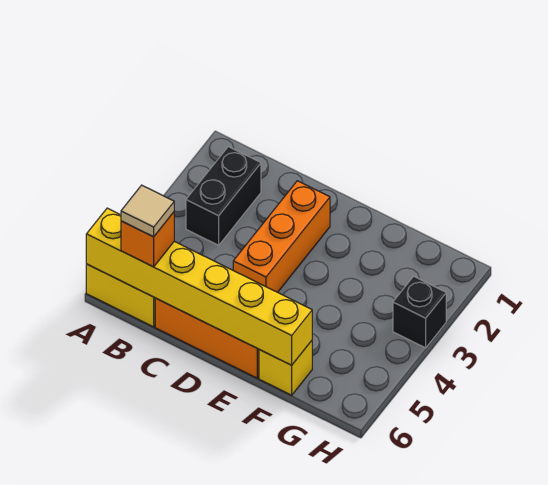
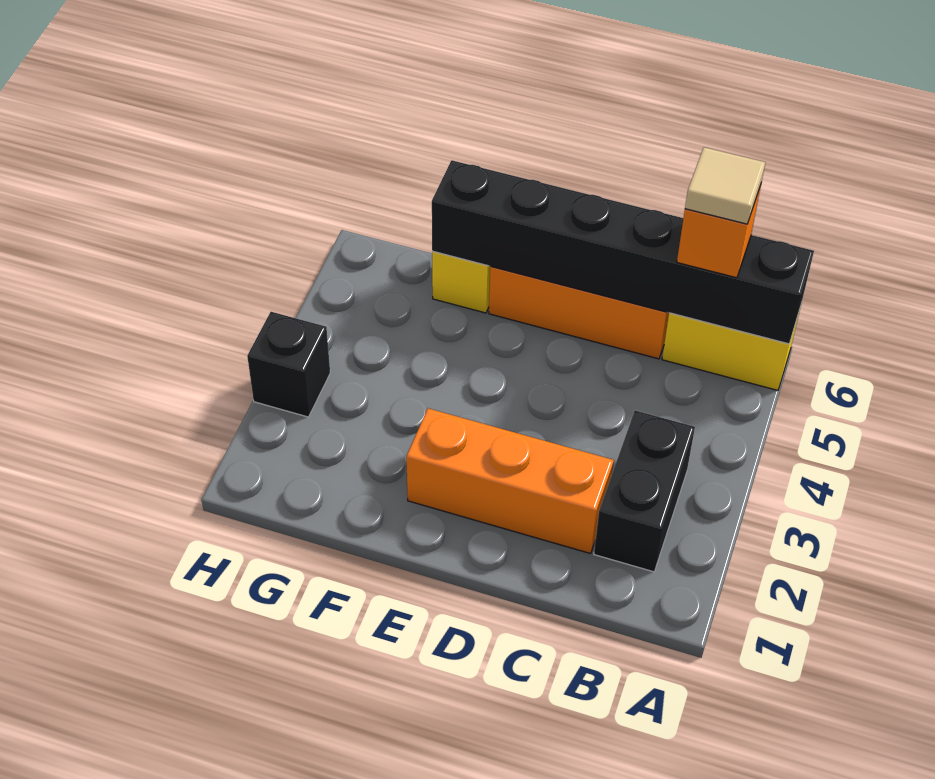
yellow 1x6 brick [86,208,312,365] -> black 1x6 brick [432,160,814,344]
orange 1x3 brick [233,181,330,292] -> orange 1x3 brick turned to [406,408,614,553]

